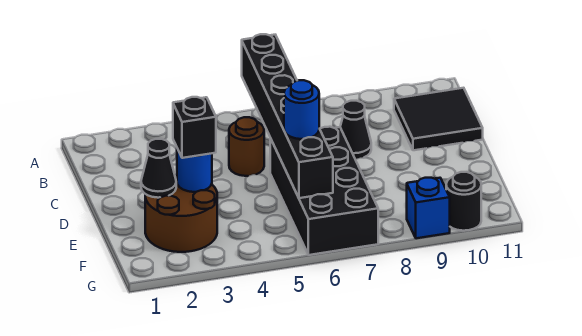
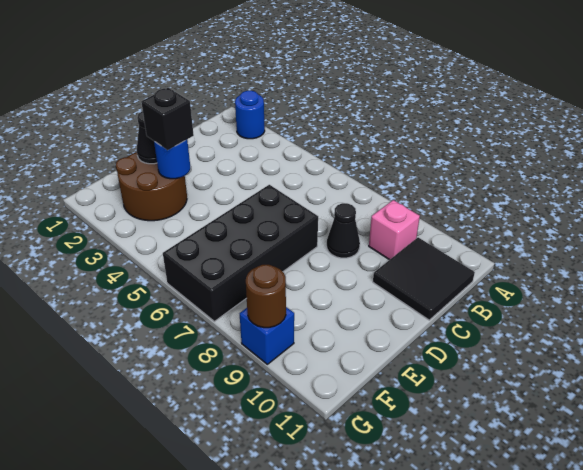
black 1x6 brick [242,34,333,198] -> none
none -> pink 1x1 brick [369,200,420,260]
brown 1x1 round brick [229,117,264,176] -> brown 1x1 round brick moved to [246,265,286,328]
blue 1x1 round brick [284,80,319,139] -> blue 1x1 round brick moved to [235,91,265,139]
black 1x1 round brick [446,172,481,231] -> none

